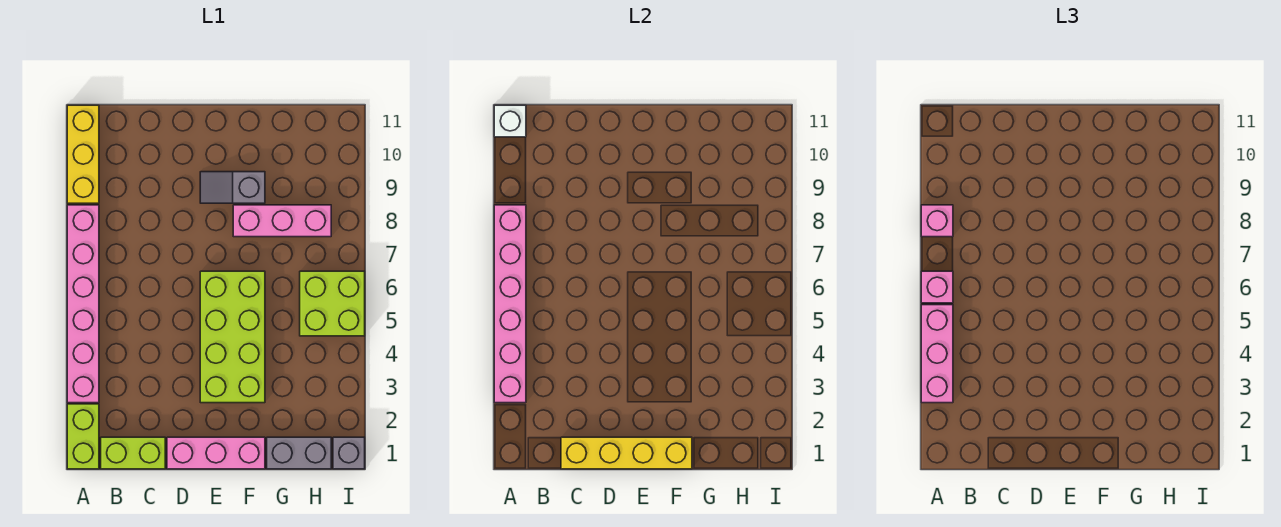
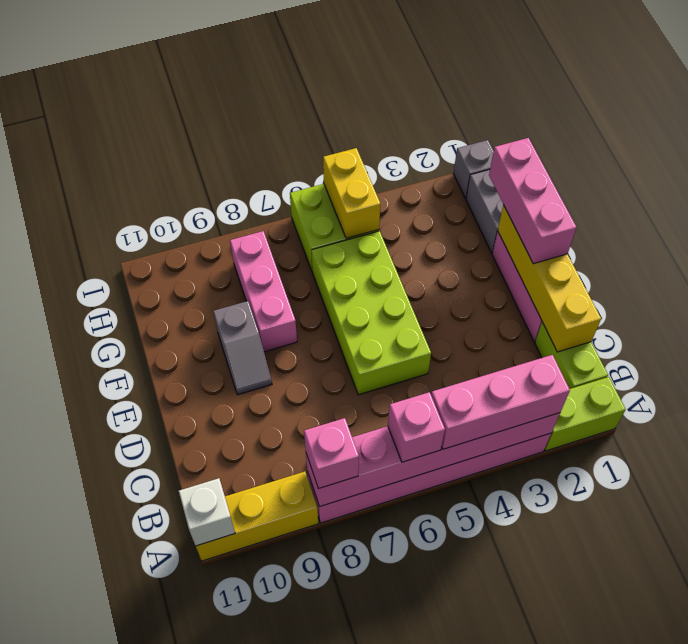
none -> pink 1x3 brick [489,138,576,264]
lime 2x4 brick [200,271,265,403] -> lime 2x4 brick turned to [311,231,431,395]
none -> yellow 1x2 brick [323,148,380,238]

